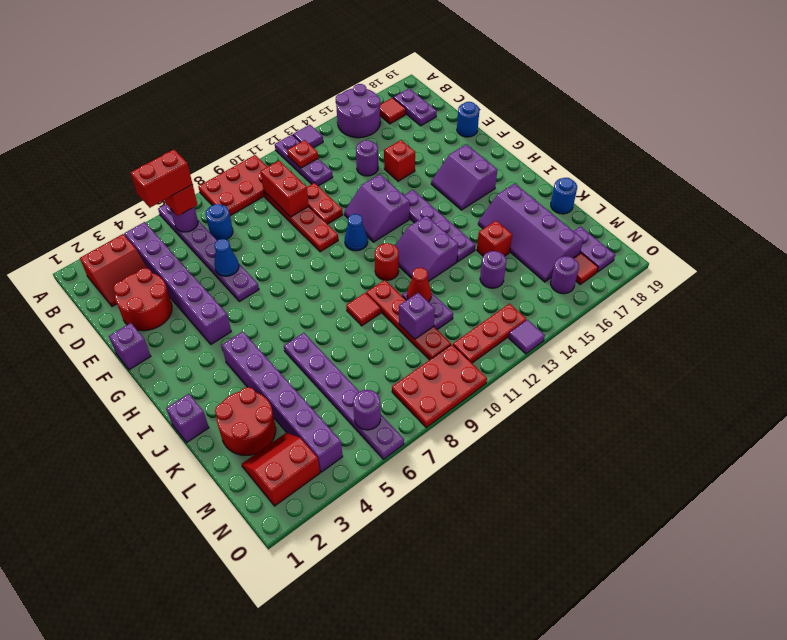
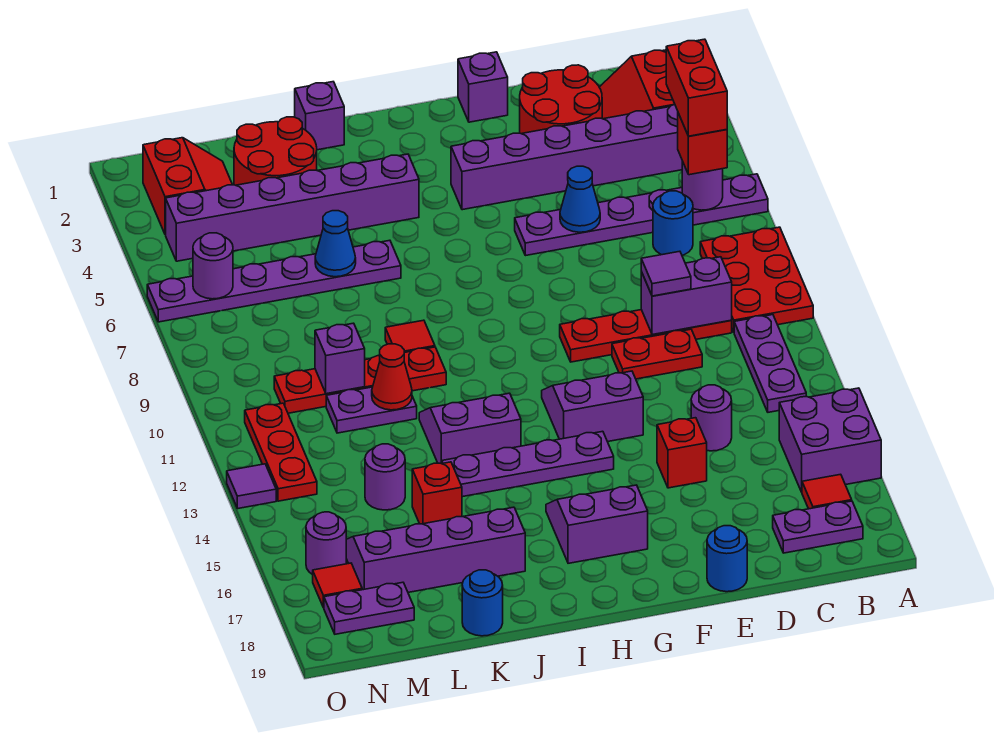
purple 1x3 plate [275,135,333,186] -> purple 1x3 plate turned to [734,315,806,412]
purple 1x1 tile [293,125,323,148] -> purple 1x1 tile moved to [641,251,691,296]
purple 2x2 round brick [336,84,380,138] -> purple 2x2 brick [779,388,881,492]
red 1x1 plate [287,140,318,168] -> none
red 1x2 brick [261,161,309,217] -> purple 1x2 brick [641,257,732,335]
blue 1x1 cone [345,214,368,251] -> blue 1x1 cone moved to [315,211,356,277]
red 1x1 round brick [375,243,399,280] -> none
red 2x3 plate [392,344,487,427] -> none

